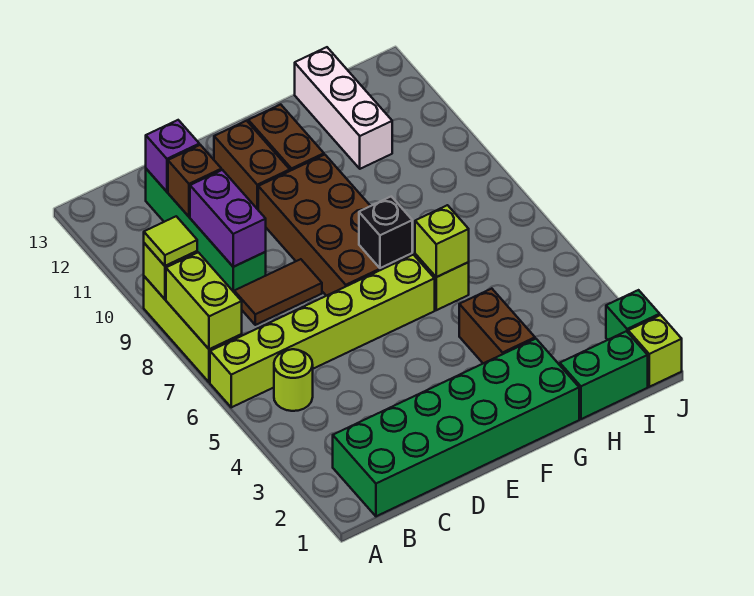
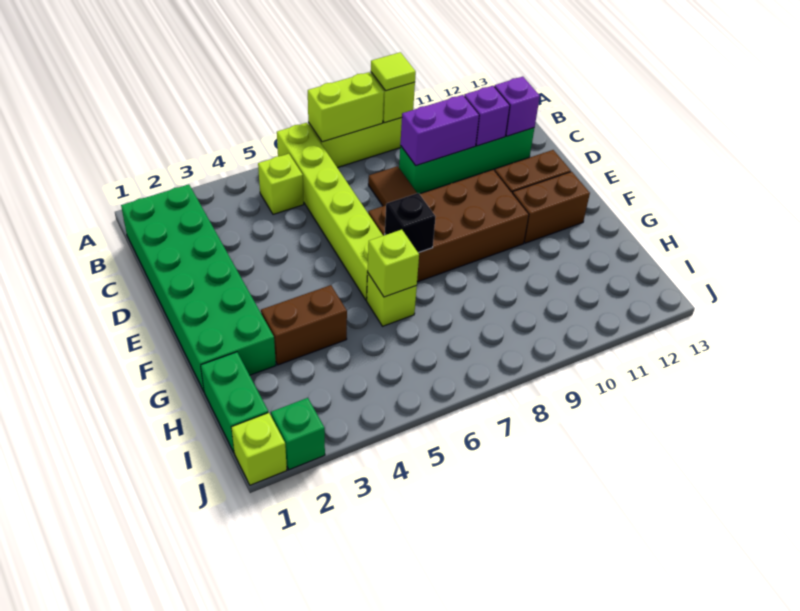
lime 1x1 round brick [274,349,313,411] -> lime 1x1 brick [258,154,304,214]
brown 1x1 brick [168,145,221,217] -> purple 1x1 brick [464,86,510,146]
white 1x3 brick [295,47,392,169] -> none

